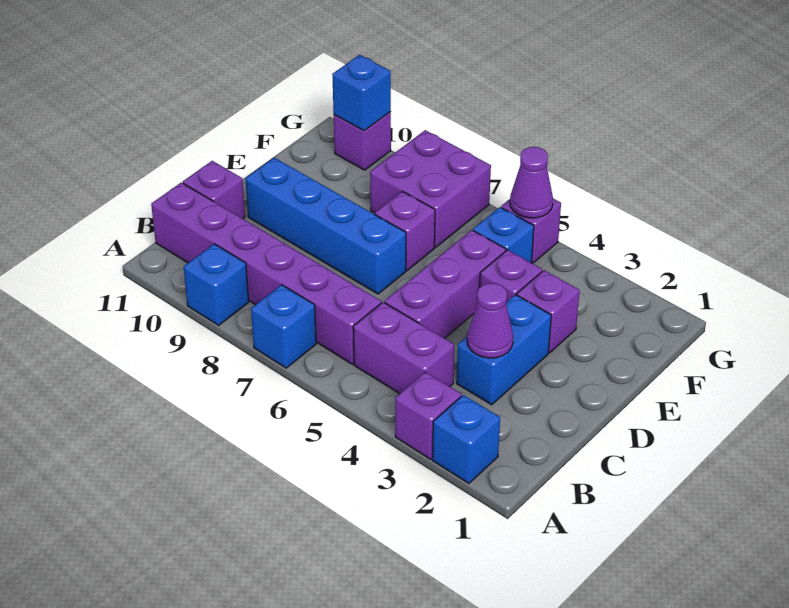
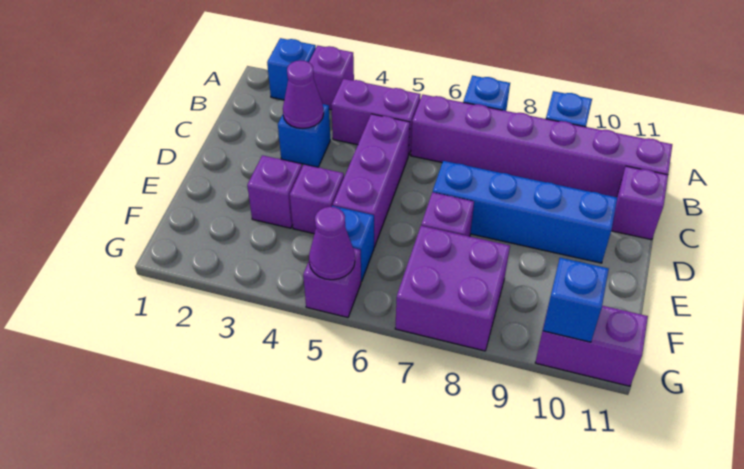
blue 1x2 brick [457,295,551,405] -> blue 1x1 brick [278,104,330,167]
purple 1x1 brick [334,112,391,170] -> purple 1x2 brick [535,306,648,386]

